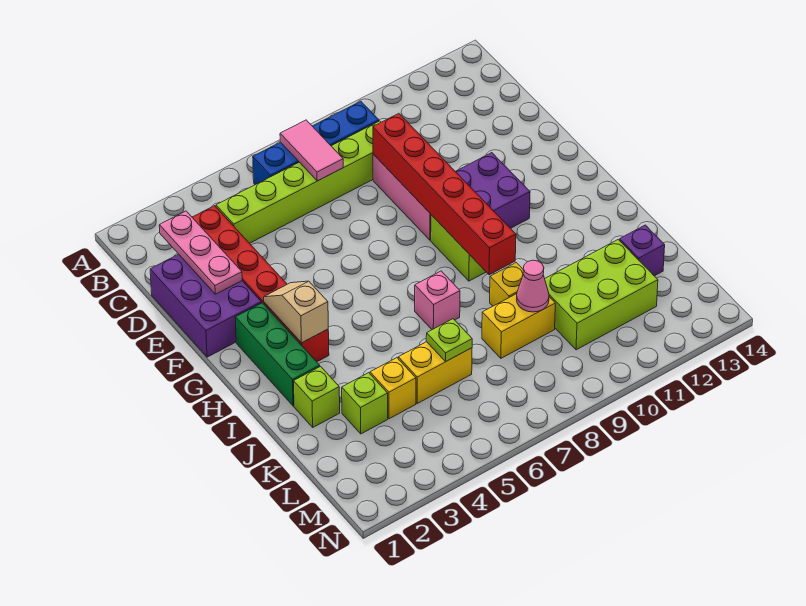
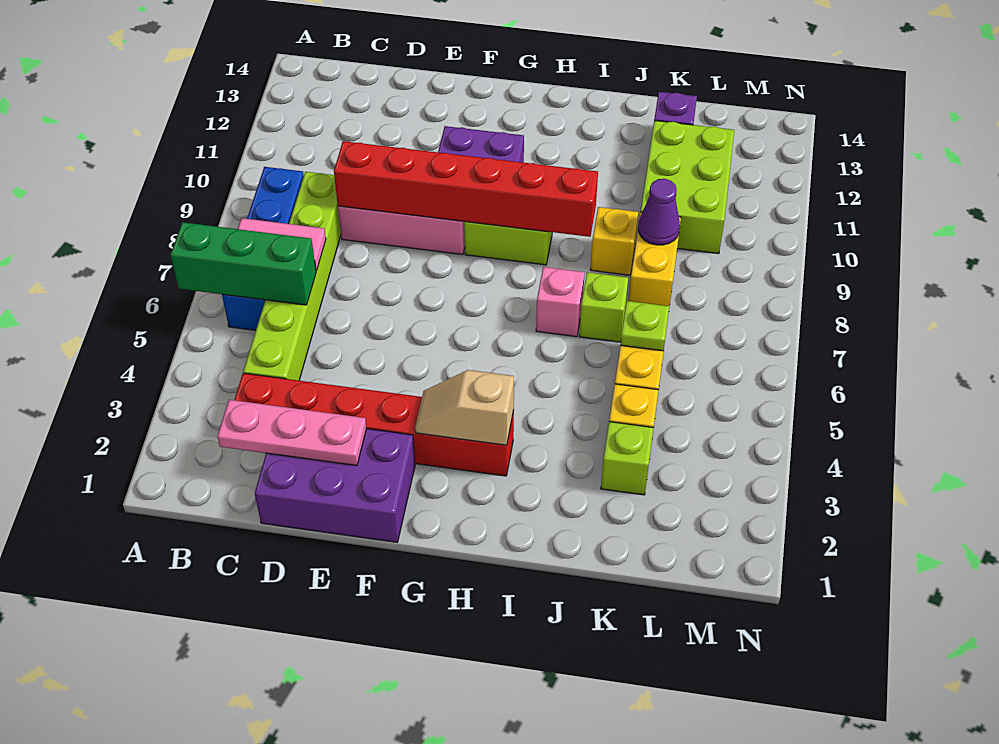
green 1x3 brick [235,303,320,406] -> green 1x3 brick moved to [171,222,316,305]
lime 1x1 brick [294,367,340,427] -> lime 1x1 brick moved to [579,272,628,342]
pink 1x1 cone [516,260,549,312] -> purple 1x1 cone [638,179,680,245]

